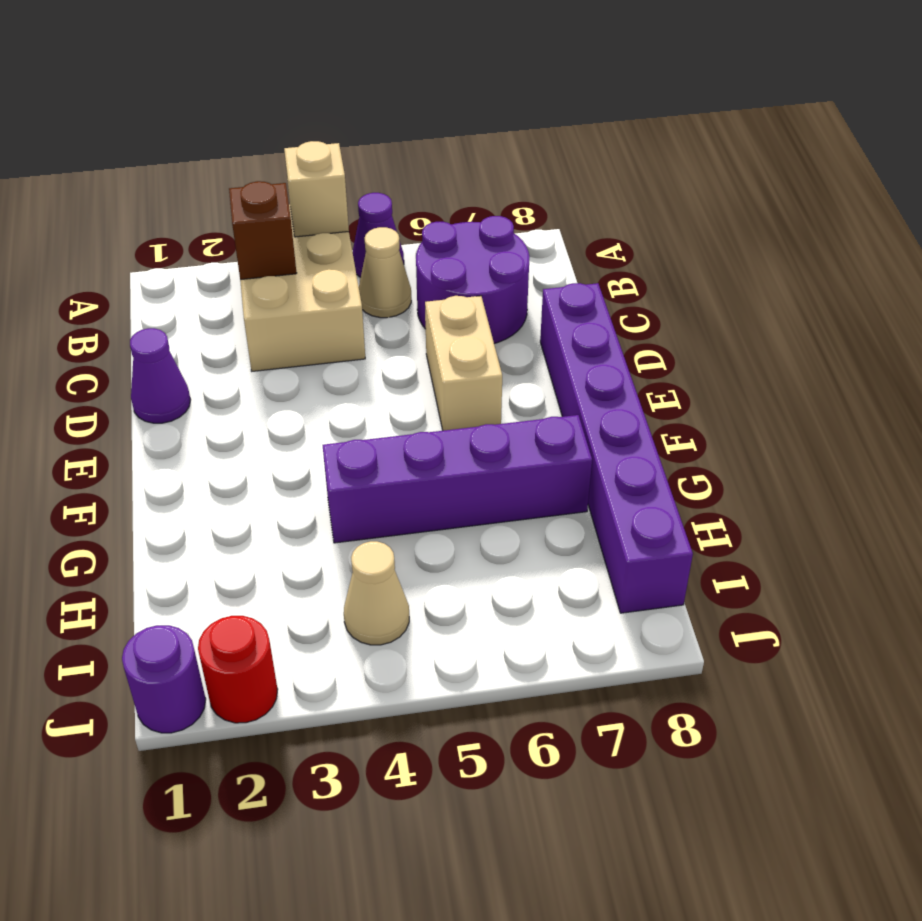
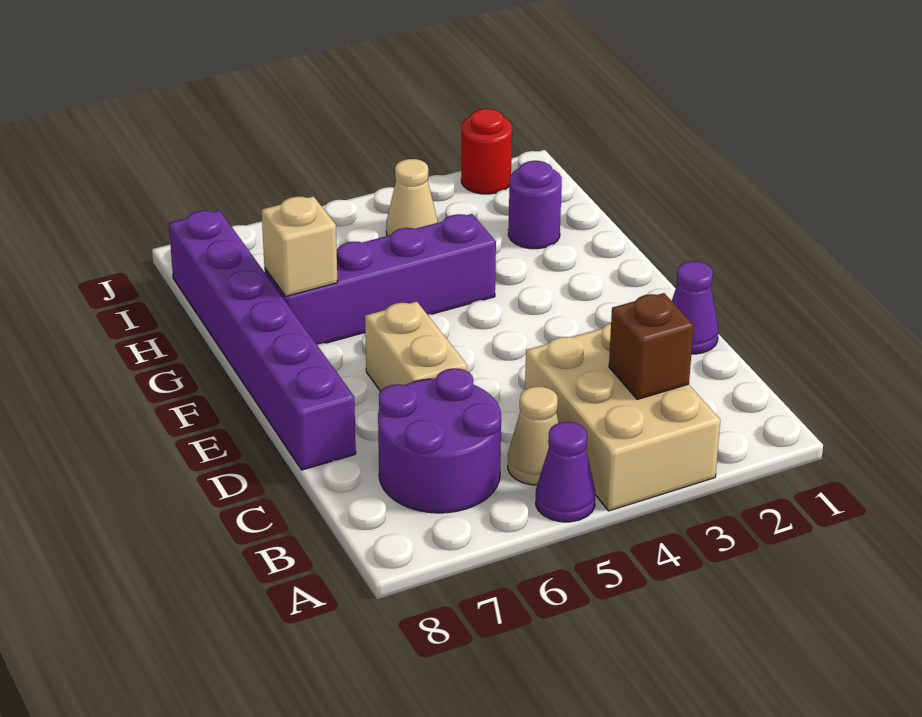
tan 1x1 brick [284,141,349,237] -> tan 1x1 brick moved to [262,196,338,296]
purple 1x1 round brick [122,625,206,733] -> purple 1x1 round brick moved to [508,161,562,249]

